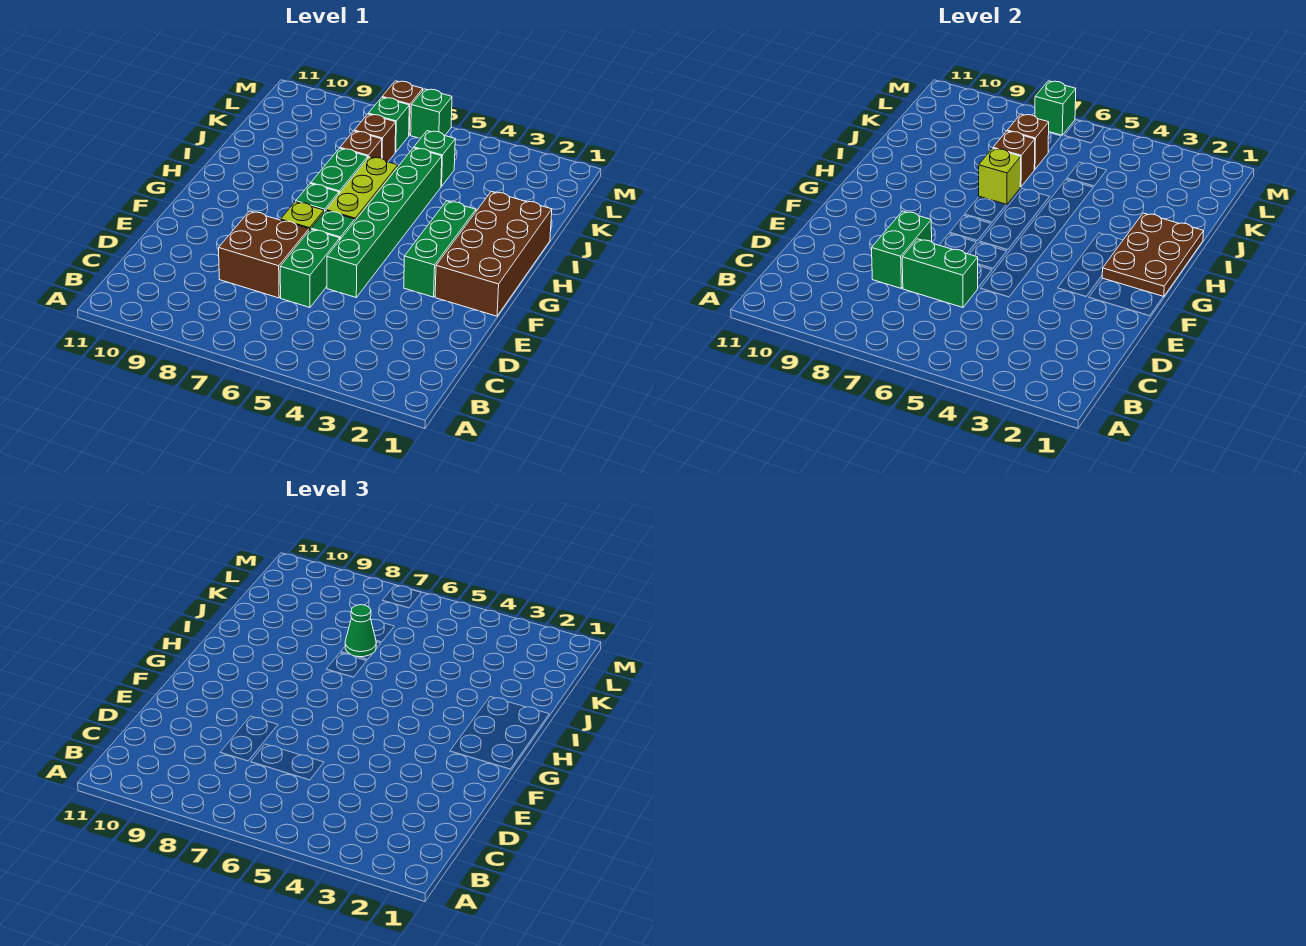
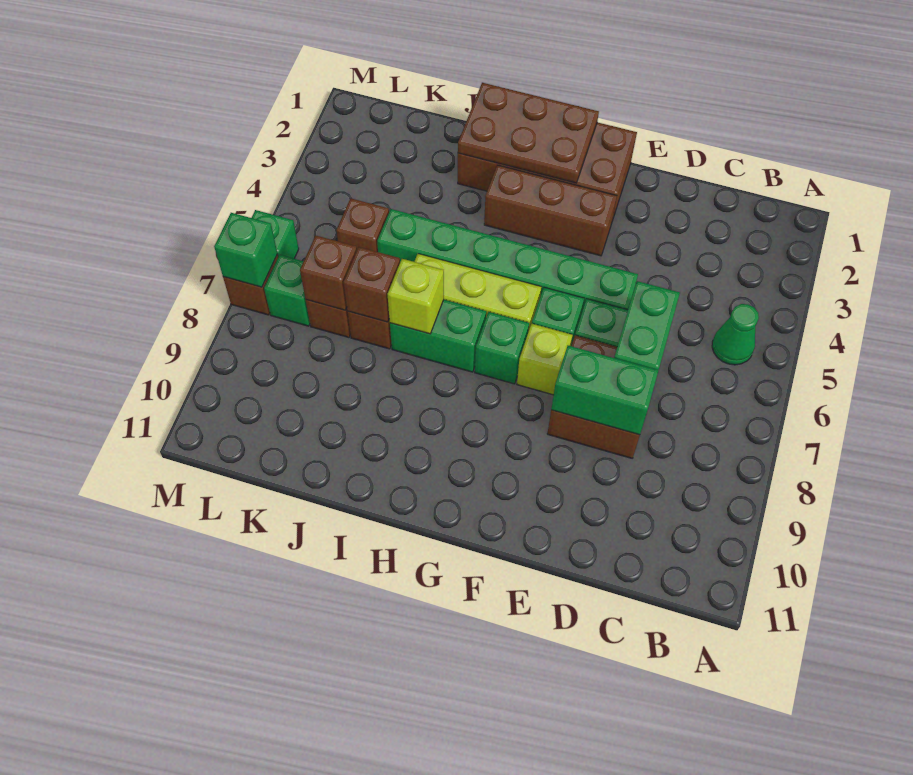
green 1x3 brick [404,201,476,297] -> brown 1x3 brick [484,165,617,256]
green 1x1 cone [345,605,376,657] -> green 1x1 cone moved to [712,304,759,365]
green 1x1 brick [414,131,455,187] -> brown 1x1 brick [336,198,389,252]

